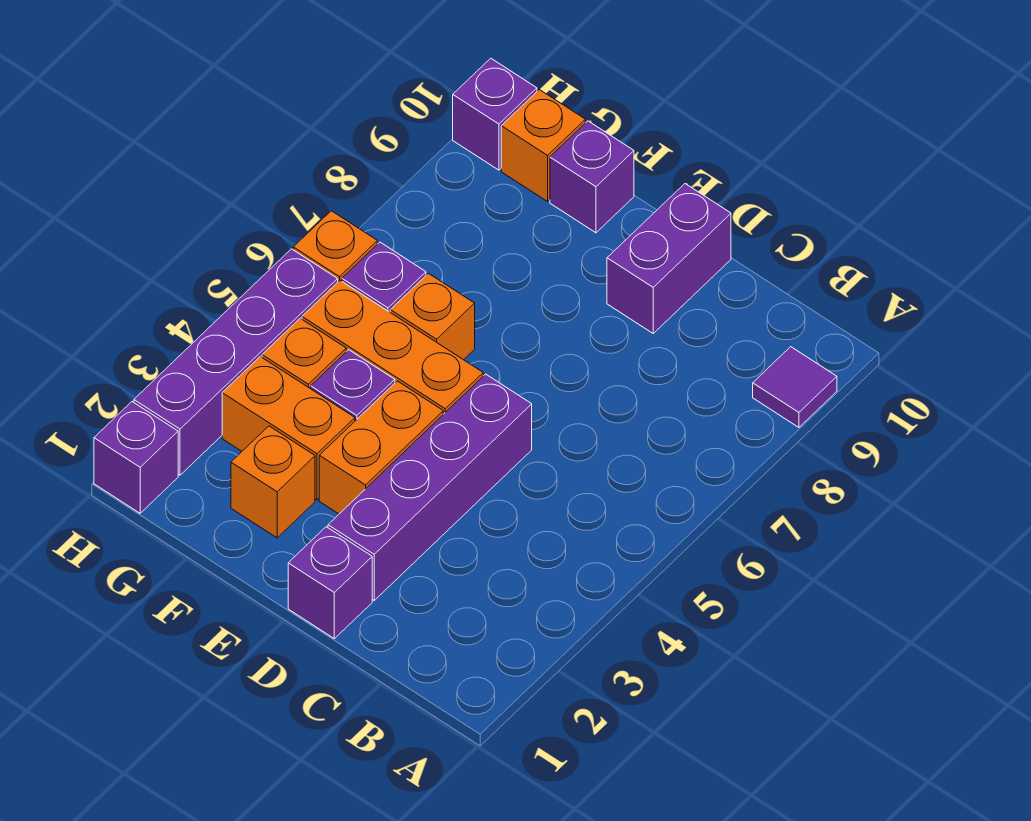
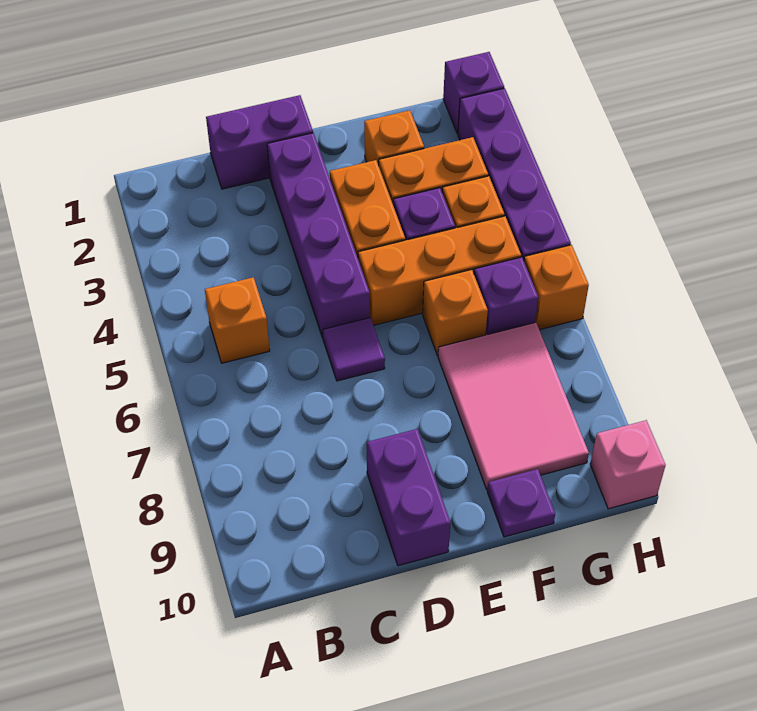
purple 1x1 tile [753,347,837,427] -> purple 1x1 tile moved to [323,318,385,381]
purple 1x1 brick [288,527,372,638] -> purple 1x2 brick [206,95,313,189]
none -> pink 2x3 tile [438,322,589,489]
purple 1x1 brick [550,121,634,233] -> purple 1x1 plate [487,469,555,537]
orange 1x1 brick [501,90,585,201] -> orange 1x1 brick moved to [205,277,270,363]
purple 1x1 brick [453,58,537,170] -> pink 1x1 brick [590,420,666,509]

